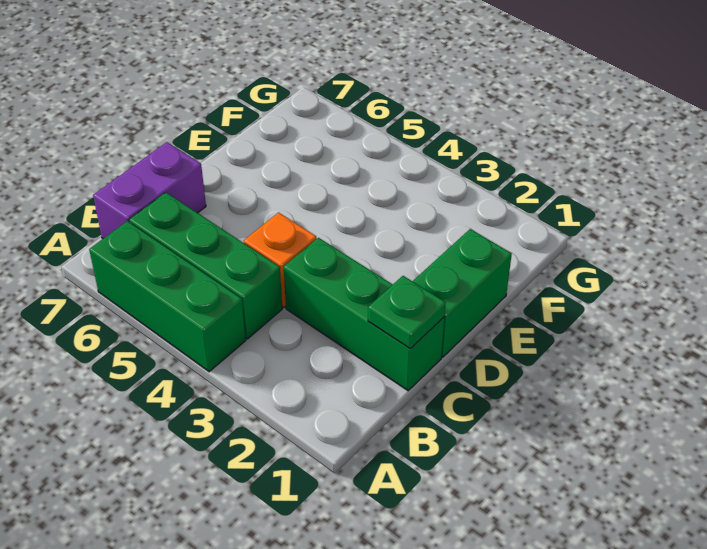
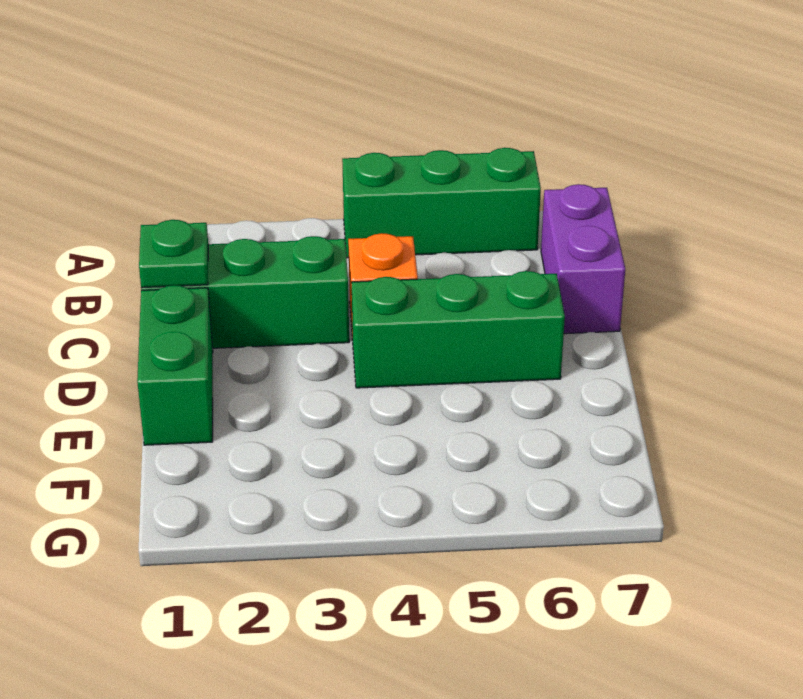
green 1x3 brick [129,192,282,339] -> green 1x3 brick moved to [352,271,565,388]

